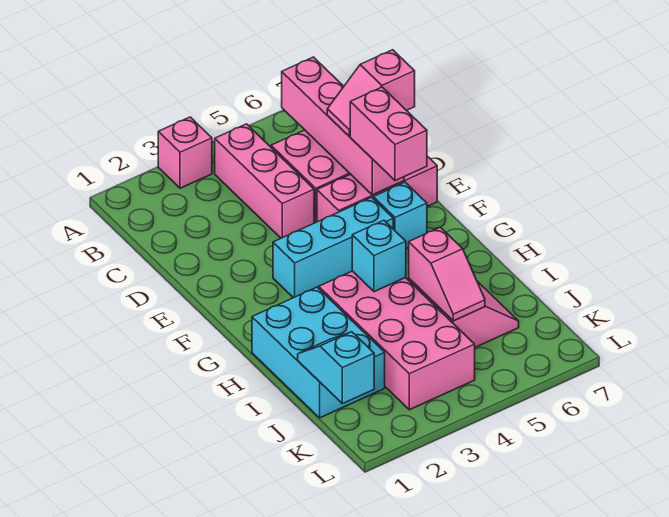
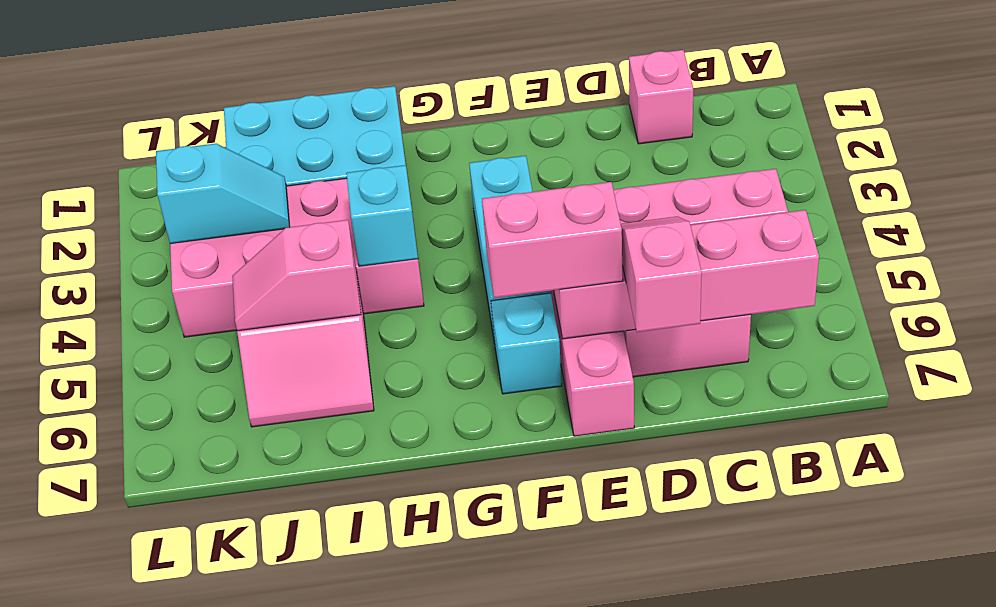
pink 1x1 brick [158,117,212,188] -> pink 1x1 brick moved to [629,50,693,144]
cyan 1x2 slope [298,332,374,404] -> cyan 1x2 slope moved to [156,144,290,244]

